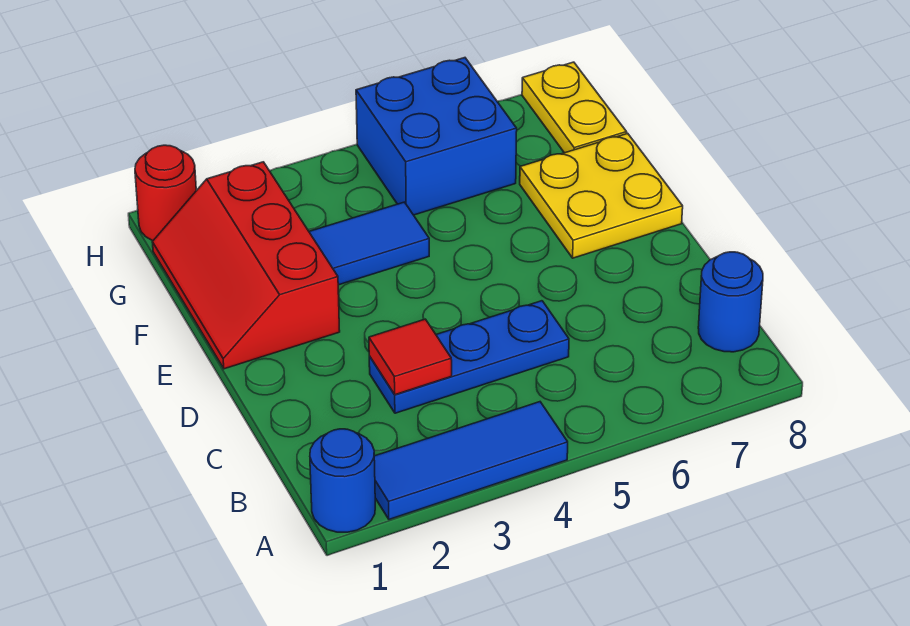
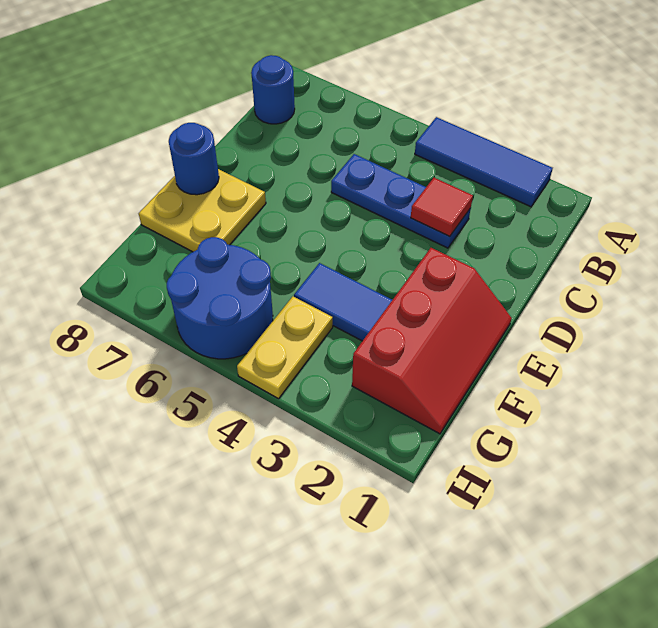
blue 1x1 round brick [310,429,375,532] -> blue 1x1 round brick moved to [169,123,219,195]
blue 2x2 brick [356,58,517,215] -> blue 2x2 round brick [167,237,273,359]
yellow 1x2 plate [522,62,627,153] -> yellow 1x2 plate moved to [237,297,333,399]
red 1x1 round brick [135,145,196,241] -> none

